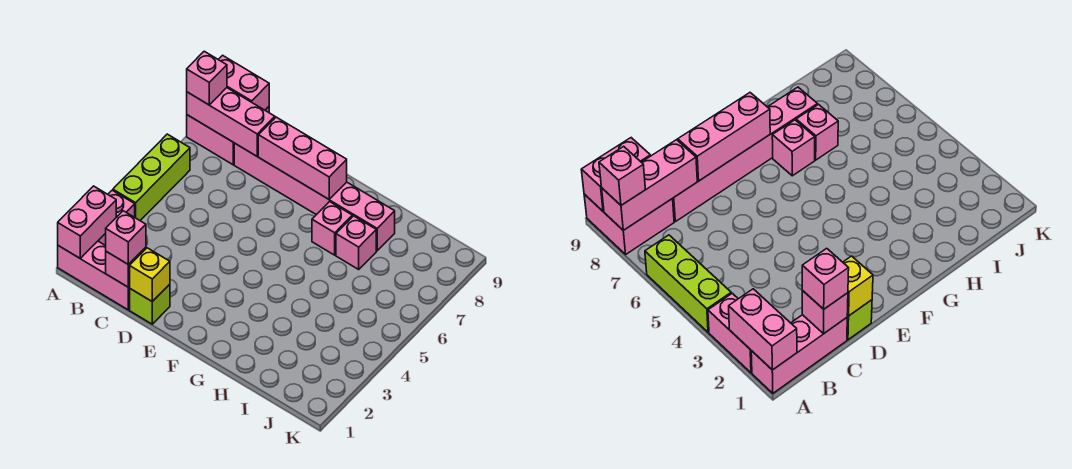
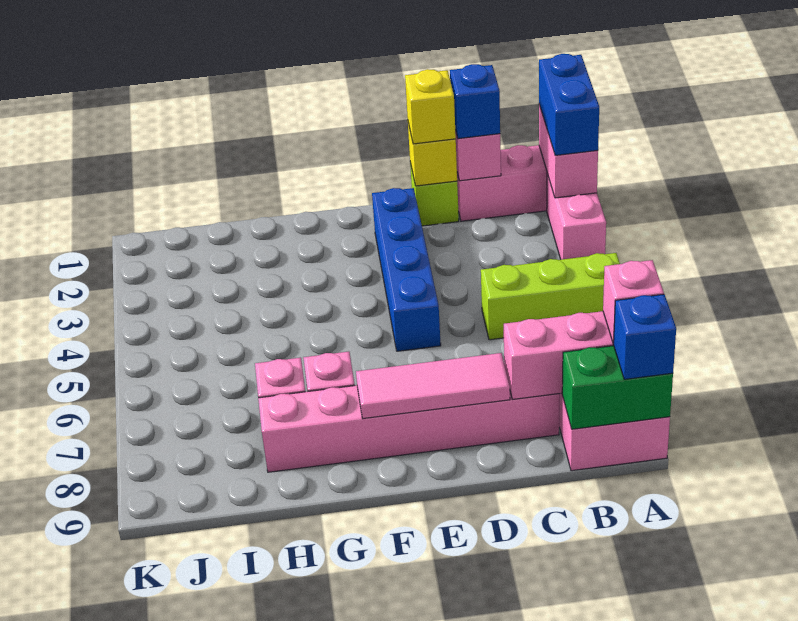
none -> blue 1x2 brick [539,54,599,155]
lime 1x3 brick [113,134,190,220] -> lime 1x3 brick turned to [481,253,620,340]
pink 1x2 brick [218,55,269,110] -> green 1x2 brick [562,346,673,429]
none -> blue 1x1 brick [614,294,676,379]
pink 1x1 brick [106,211,146,264] -> blue 1x1 brick [450,64,500,139]
none -> yellow 1x1 brick [405,69,456,144]
pink 1x3 brick [258,117,347,199] -> pink 1x3 tile [356,353,510,419]
none -> blue 1x4 brick [372,188,441,351]

